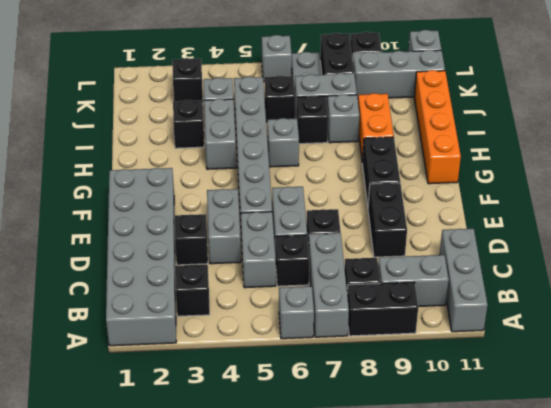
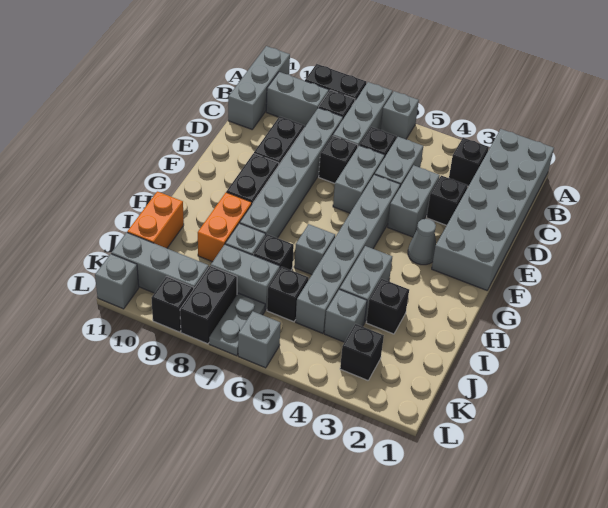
none -> grey 1x6 brick [240,108,343,238]
none -> grey 1x1 cone [408,219,436,265]
orange 1x4 brick [414,70,461,184] -> orange 1x2 brick [127,191,184,248]

